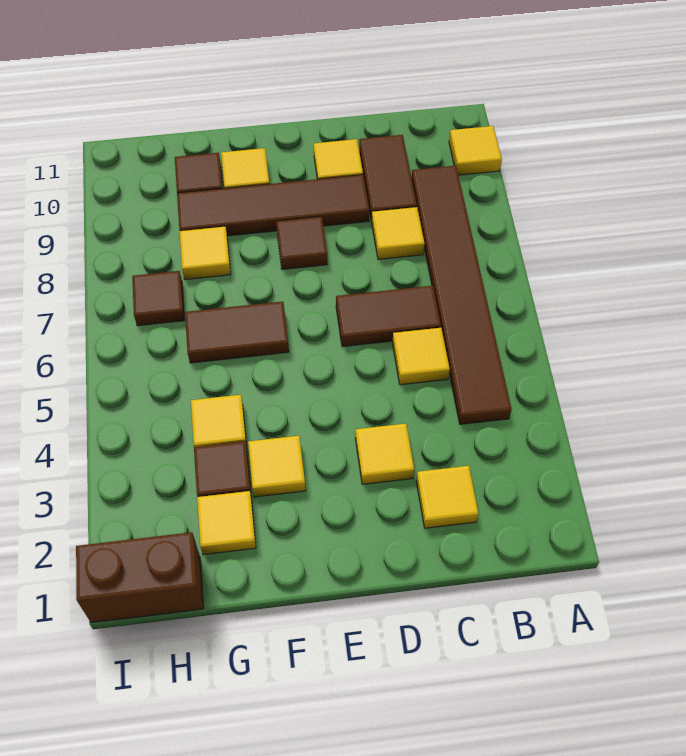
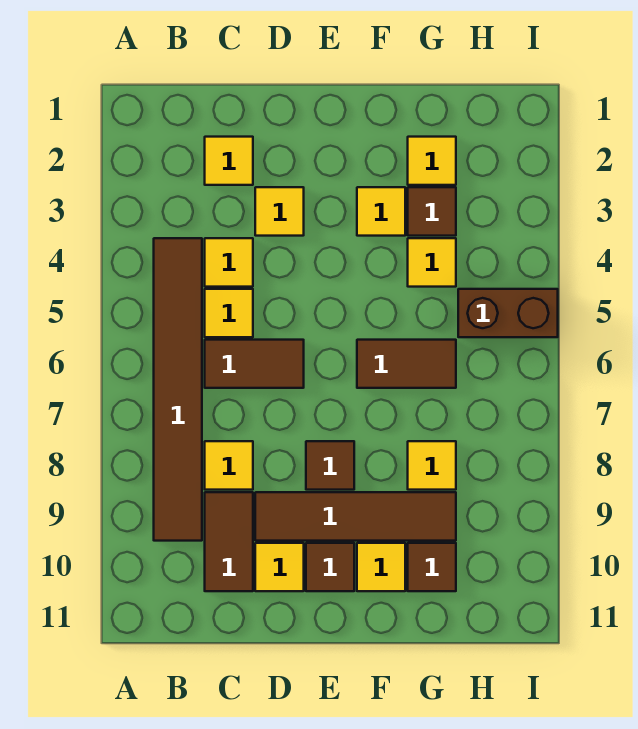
yellow 1x1 tile [449,126,502,175] -> yellow 1x1 tile moved to [205,238,253,287]
brown 1x2 brick [76,532,204,623] -> brown 1x2 brick moved to [458,289,558,337]
brown 1x1 tile [132,271,185,326] -> brown 1x1 tile moved to [306,543,354,591]

